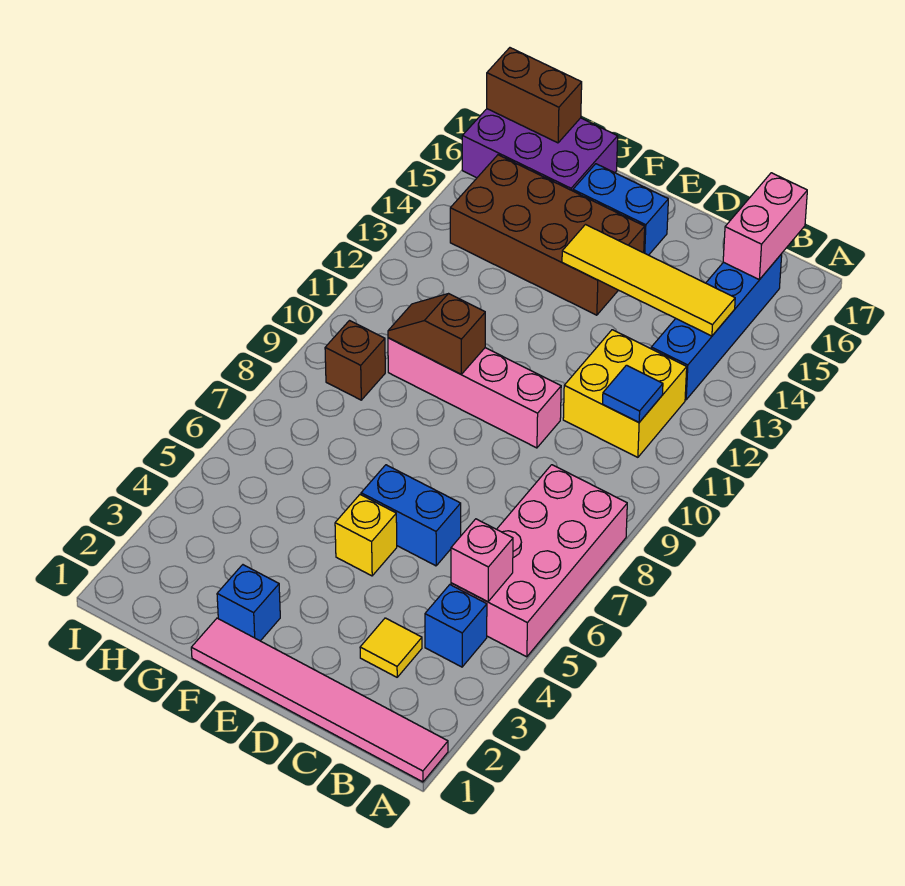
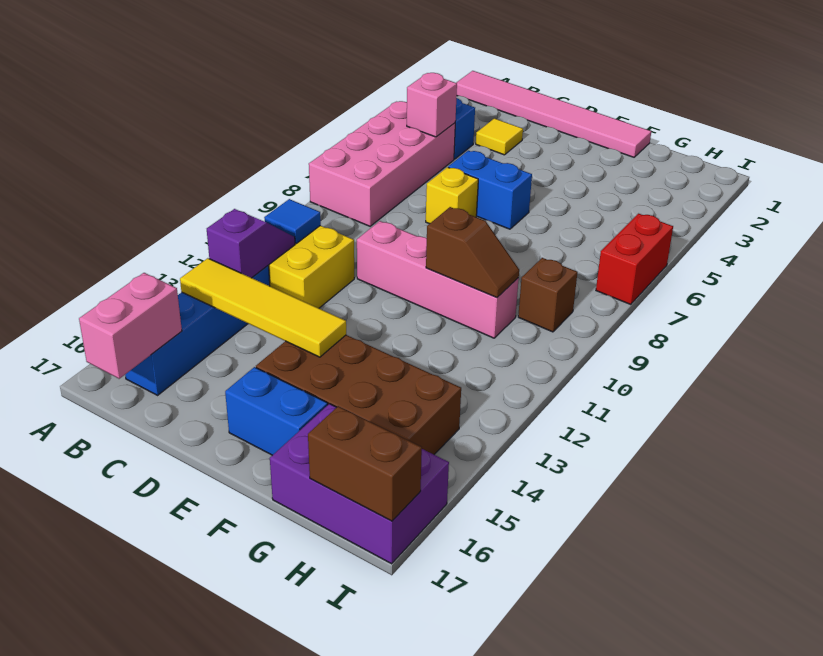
none -> purple 1x2 slope [207,209,295,278]
yellow 1x1 brick [335,495,397,576] -> yellow 1x1 brick moved to [426,167,478,224]
blue 1x1 brick [217,565,280,641] -> none
none -> red 1x2 brick [596,214,673,304]

